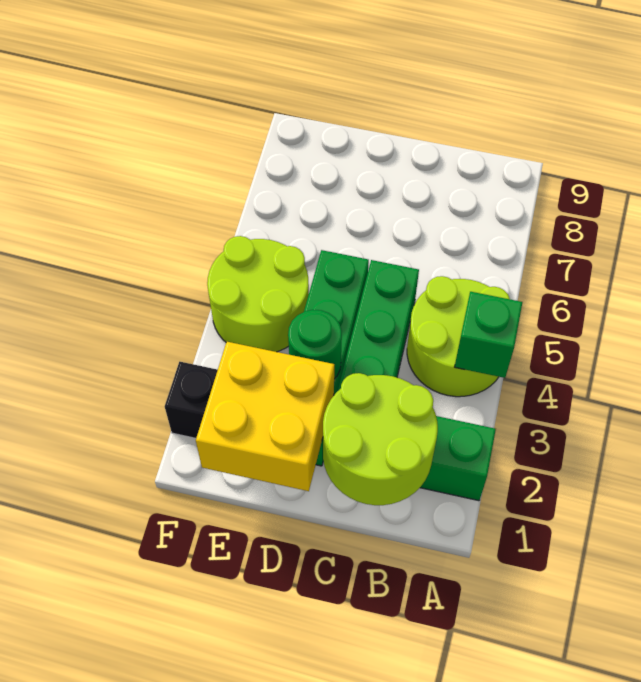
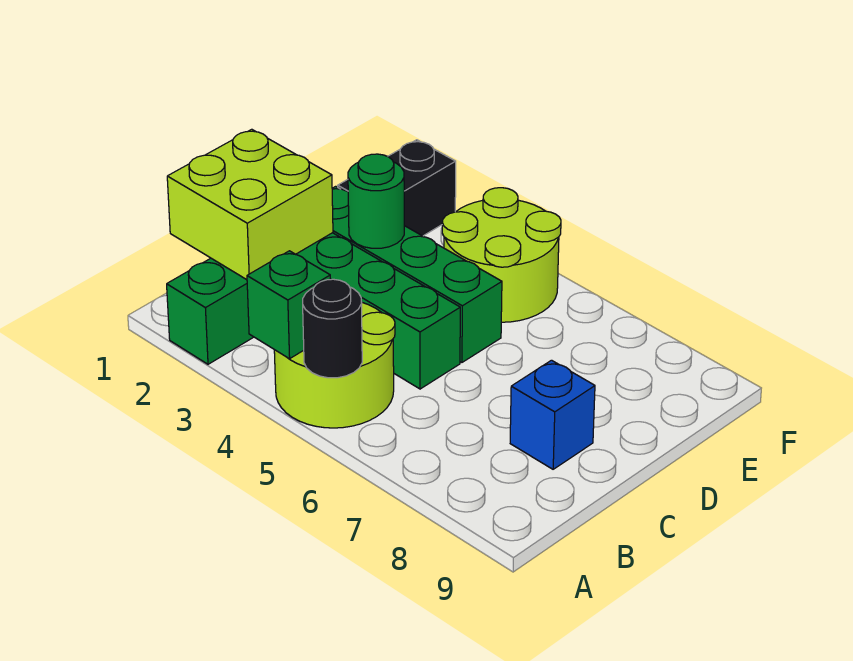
none -> black 1x1 round brick [303,279,362,378]
lime 2x2 round brick [323,373,438,505] -> lime 2x2 brick [167,129,333,280]
none -> blue 1x1 brick [510,360,595,469]
yellow 2x2 brick [196,342,334,491] -> none

